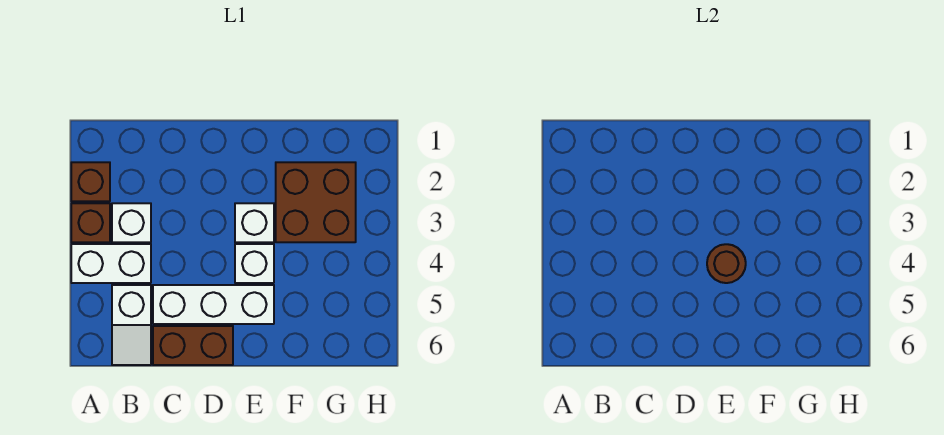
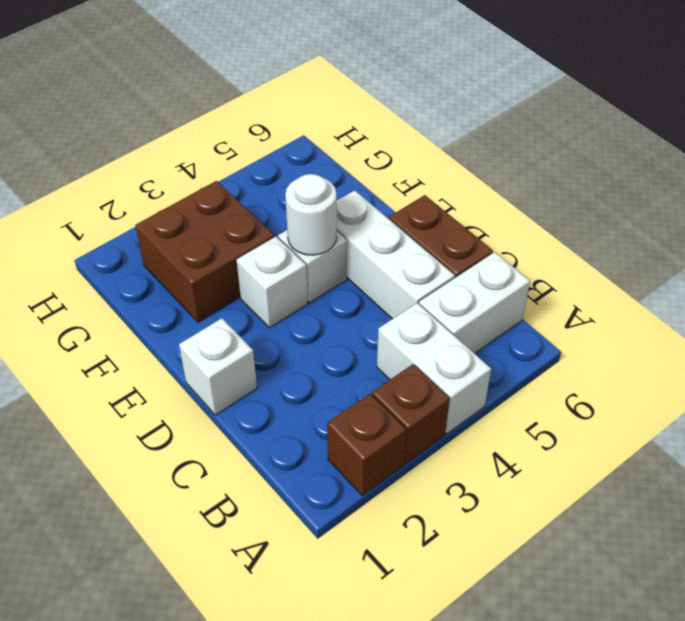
white 1x1 brick [112,203,151,242] -> white 1x1 brick moved to [179,318,257,415]
white 1x2 slope [112,285,151,365] -> white 1x2 brick [419,252,530,354]
brown 1x1 round brick [707,244,746,283] -> white 1x1 round brick [285,174,337,255]

